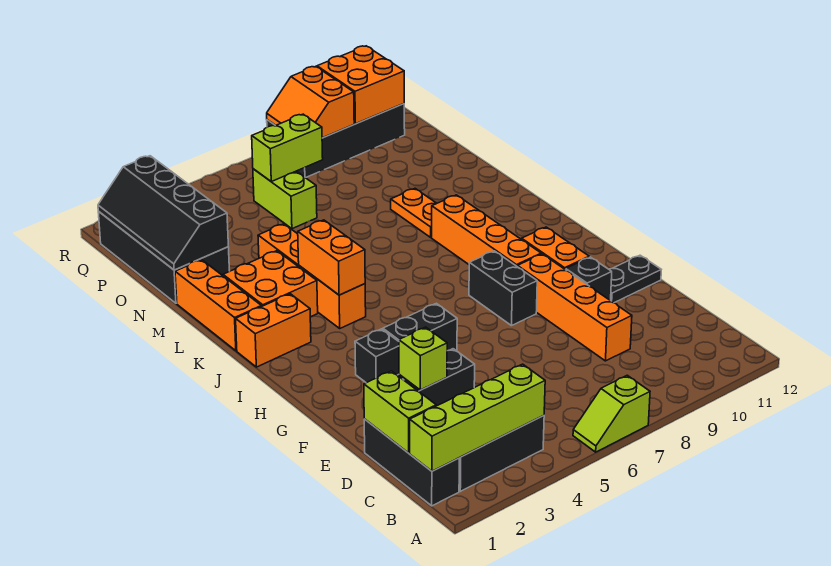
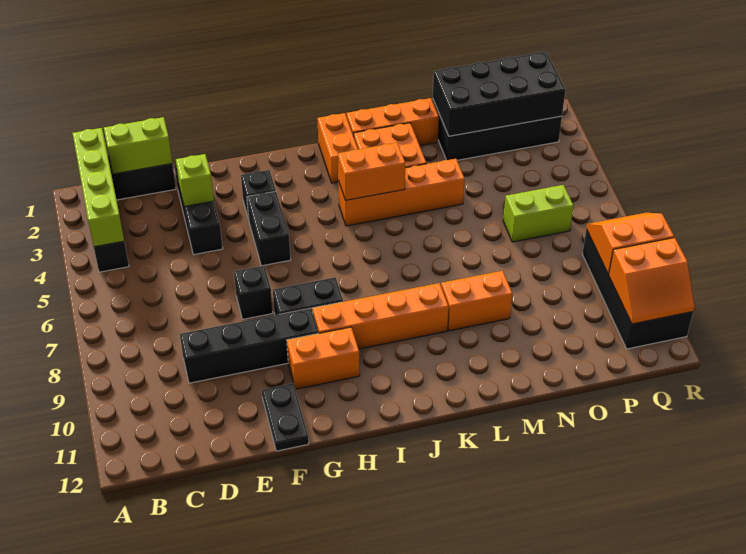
lime 1x2 slope [573,375,650,452] -> none
orange 1x4 brick [517,254,632,361] -> black 1x4 brick [180,308,318,383]
black 1x1 brick [566,257,612,301] -> black 1x1 brick moved to [234,266,273,319]
orange 1x2 plate [391,189,437,237] -> orange 1x2 brick [441,271,512,331]
black 2x4 slope [98,156,228,270] -> black 2x4 brick [433,52,565,136]
lime 1x2 brick [252,114,323,182] -> none
orange 2x2 brick [317,46,404,124] -> orange 2x2 slope [609,238,695,324]

